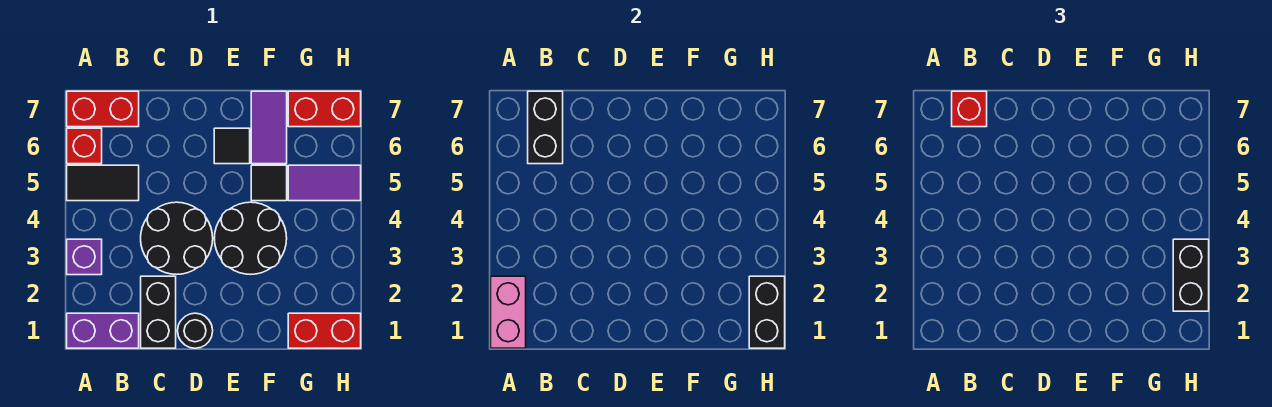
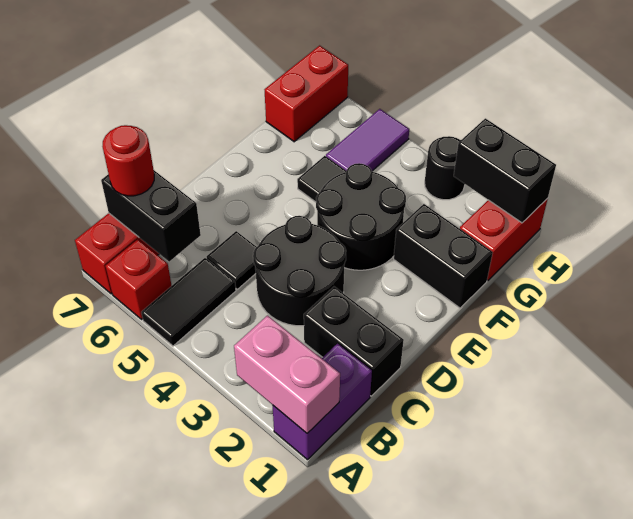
purple 1x1 brick [67,239,102,275] -> none
red 1x1 brick [952,91,987,127] -> red 1x1 round brick [102,125,154,196]
black 1x1 round brick [178,313,213,348] -> black 1x1 round brick moved to [425,136,465,200]
black 1x1 tile [214,128,250,164] -> black 1x1 tile moved to [207,231,256,289]
purple 1x2 tile [251,91,287,164] -> none
black 1x2 brick [1173,239,1209,311] -> black 1x2 brick moved to [394,204,493,308]

